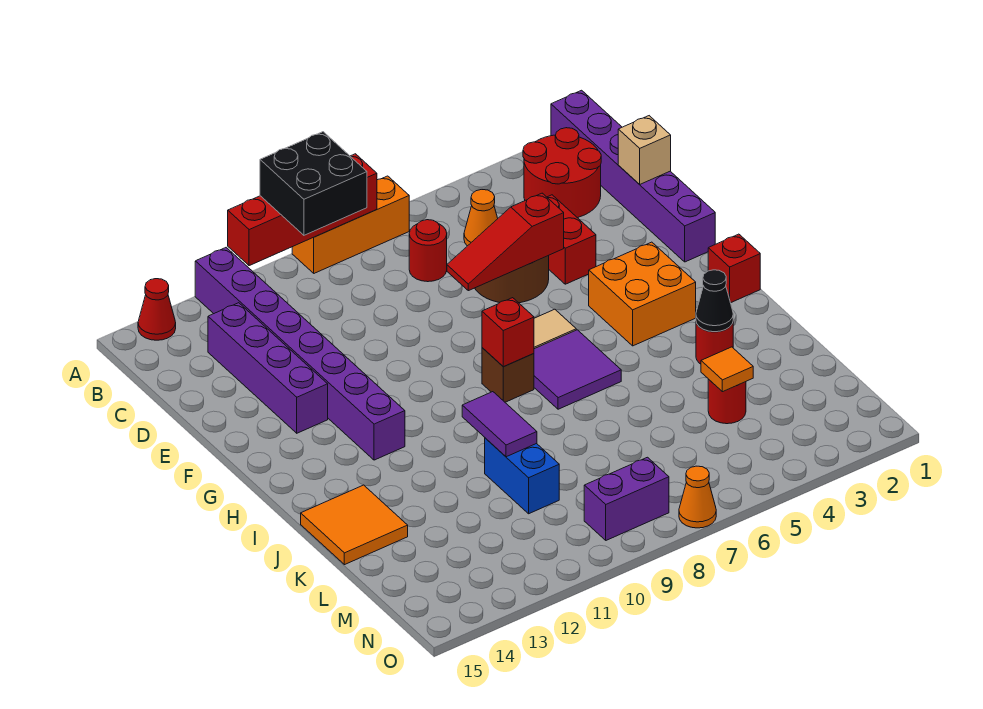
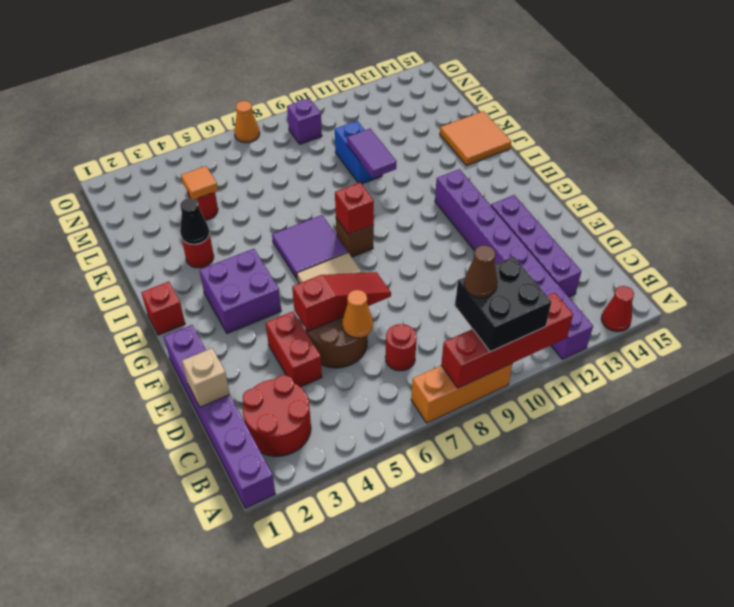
none -> brown 1x1 cone [464,245,498,298]
orange 2x2 brick [589,242,696,346] -> purple 2x2 brick [200,249,281,333]
purple 1x2 brick [584,457,669,540] -> purple 1x1 brick [287,98,322,144]

